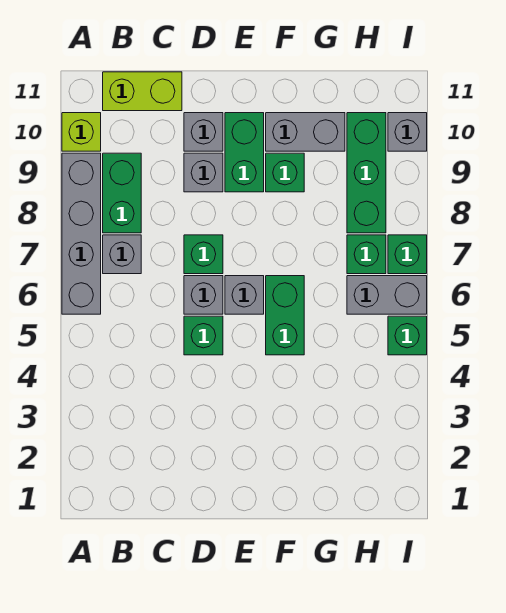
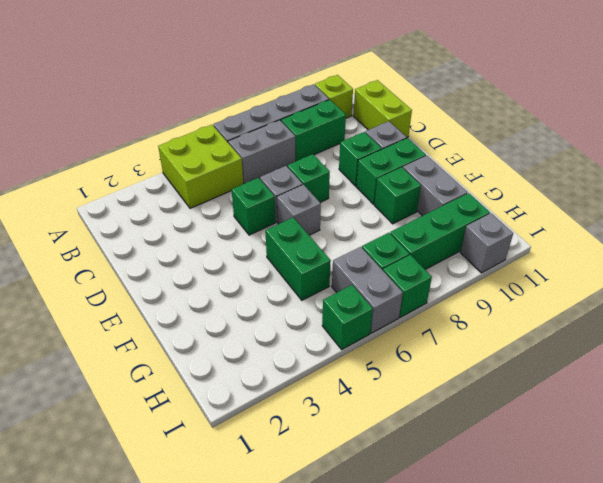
none -> lime 2x2 brick [158,125,243,208]
grey 1x1 brick [103,235,141,274] -> grey 1x2 brick [228,120,295,184]
grey 1x1 brick [184,153,223,192] -> green 1x1 brick [339,132,382,186]
green 1x2 brick [266,276,304,355] -> green 1x2 brick turned to [265,218,331,300]

